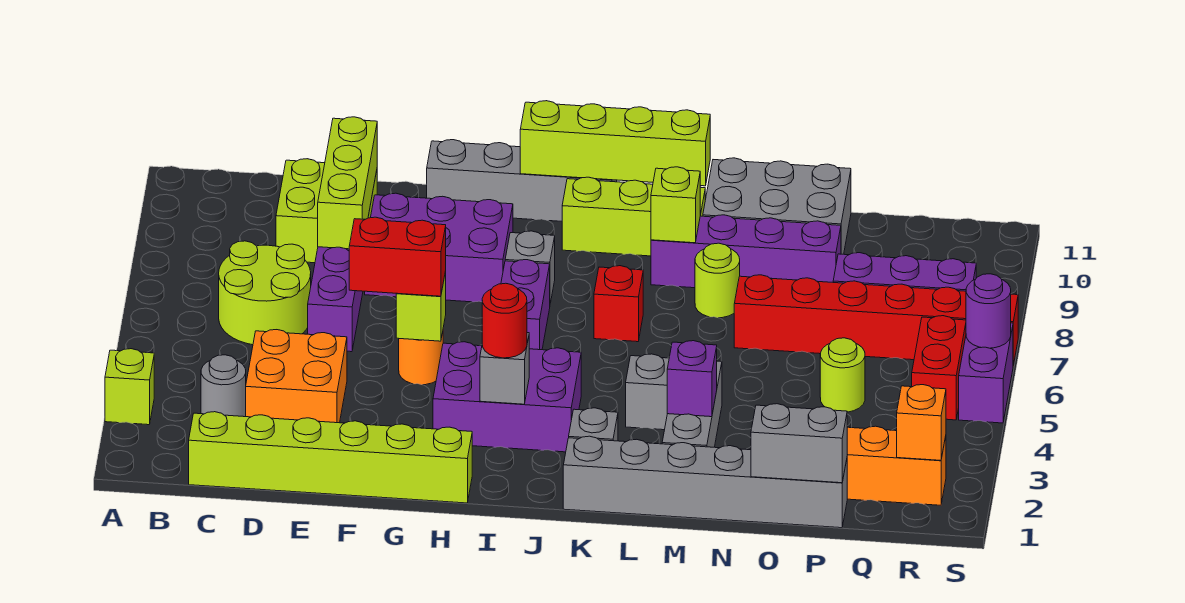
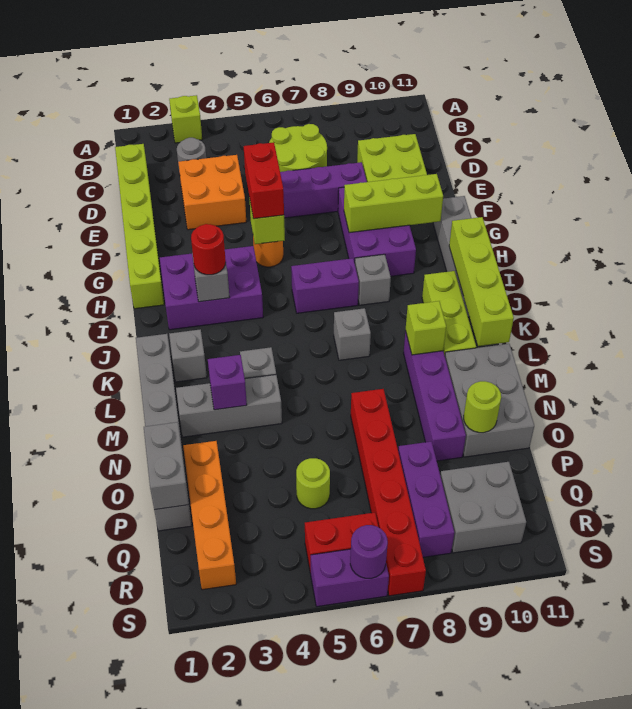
lime 1x3 brick [318,117,377,249] -> lime 1x3 brick moved to [344,174,443,233]
purple 2x3 brick [433,342,581,452] -> purple 2x3 brick turned to [160,246,263,330]
red 1x1 brick [594,266,643,342] -> grey 1x1 brick [334,308,371,360]
lime 1x1 round brick [695,243,740,318] -> lime 1x1 round brick moved to [464,381,501,433]
none -> grey 2x2 brick [440,462,526,553]
orange 1x1 brick [897,385,946,460] -> none

